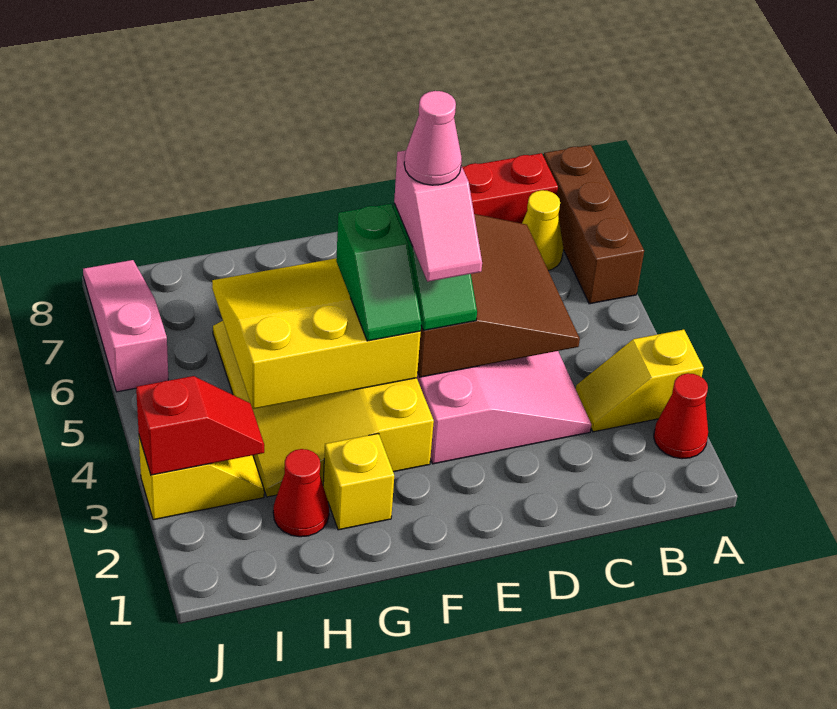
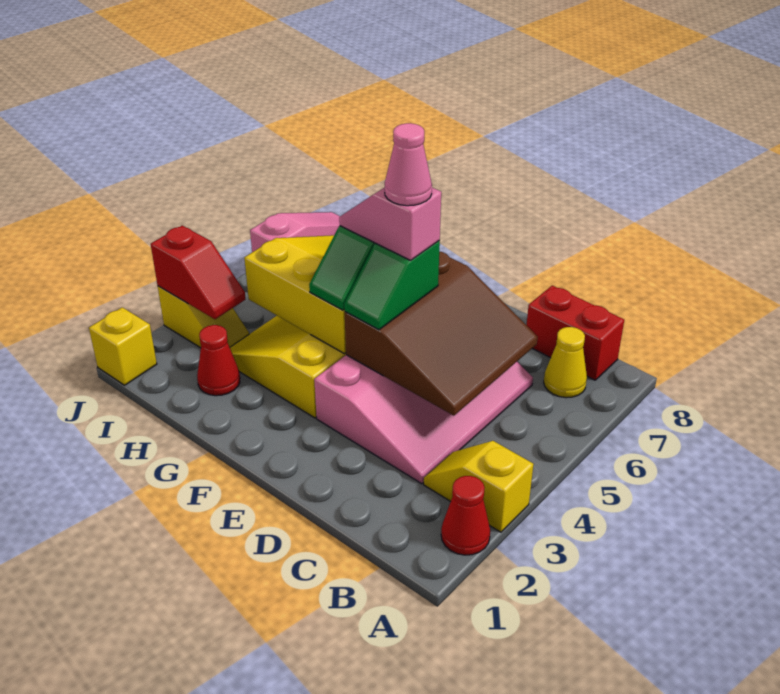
brown 1x3 brick [544,145,644,304] -> none
pink 1x2 slope [394,151,482,282] -> pink 1x2 slope turned to [339,187,441,260]
yellow 1x1 brick [323,433,394,530] -> yellow 1x1 brick moved to [89,307,157,385]

